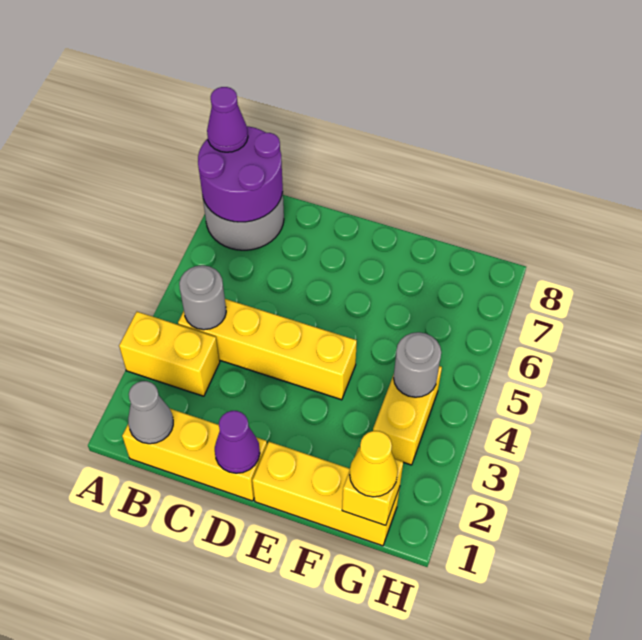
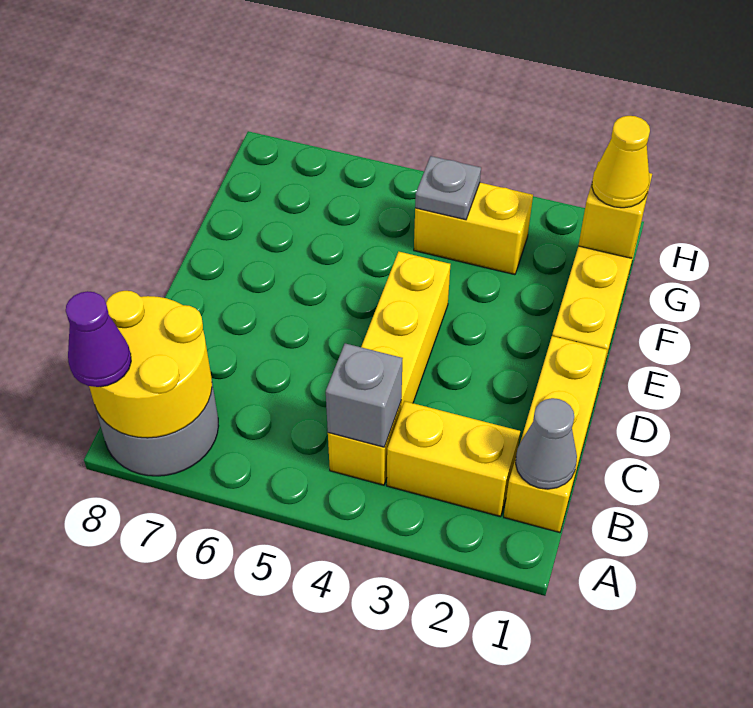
yellow 1x2 brick [119,312,220,396] -> yellow 1x2 brick turned to [387,401,520,516]
purple 2x2 round brick [198,126,283,222] -> yellow 2x2 round brick [89,291,212,438]
grey 1x1 round brick [179,265,226,330] -> grey 1x1 brick [326,343,403,447]
purple 1x1 cone [215,411,260,473] -> none
grey 1x1 round brick [394,332,441,397] -> grey 1x1 plate [415,156,481,220]

